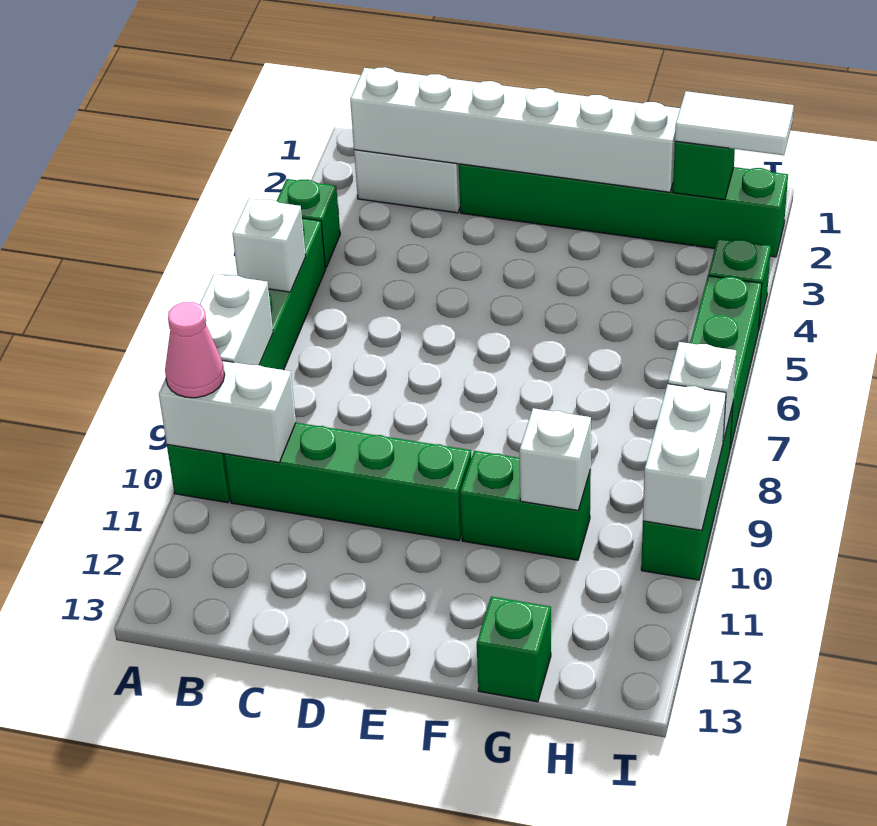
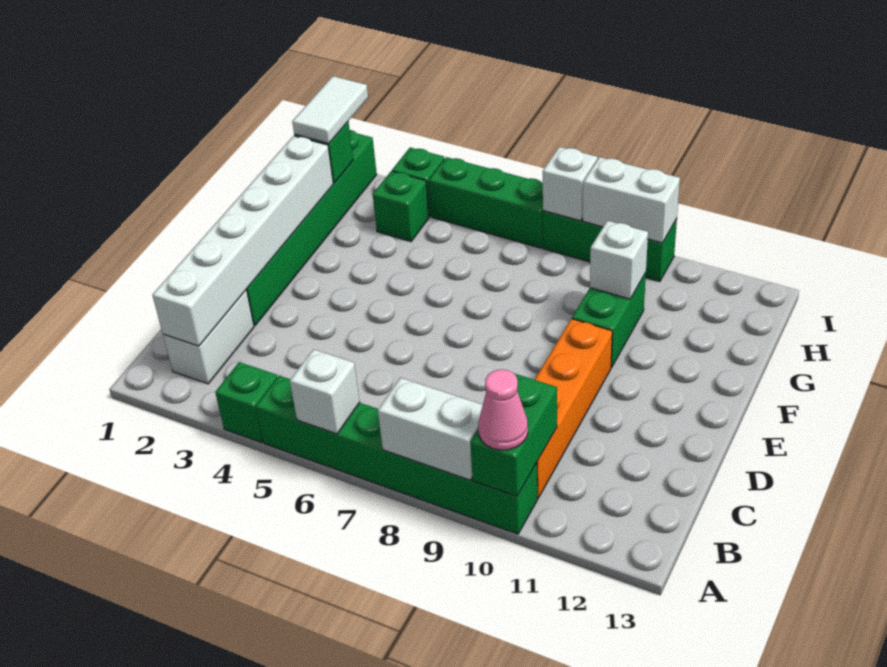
white 1x2 brick [159,361,296,462] -> green 1x2 brick [470,374,557,496]
green 1x4 brick [224,423,471,541] -> orange 1x4 brick [534,319,612,498]
green 1x1 brick [477,597,551,702] -> green 1x1 brick moved to [373,171,429,241]

